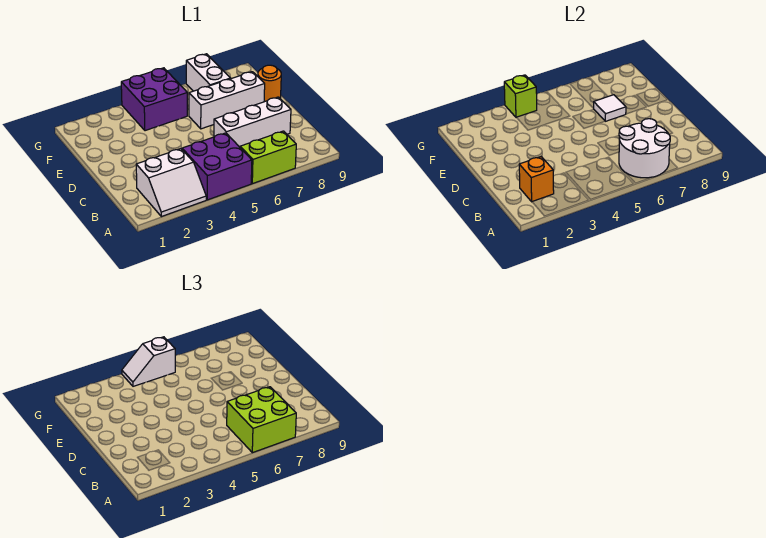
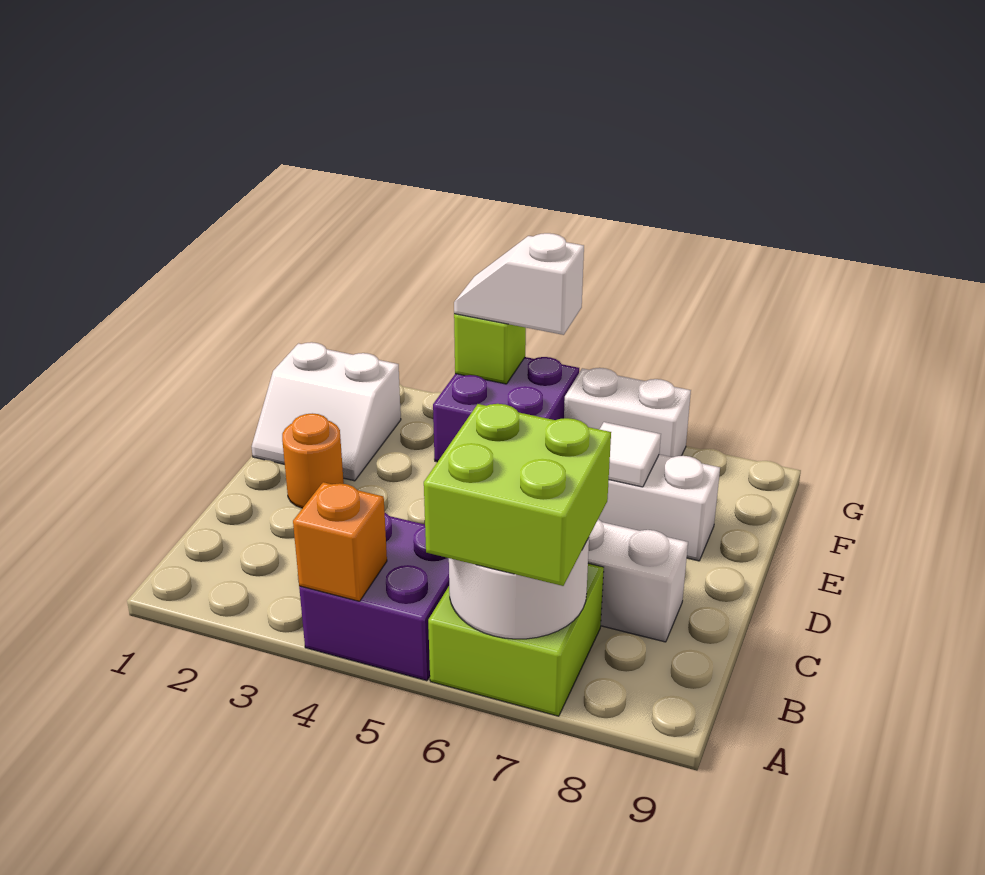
white 2x2 slope [136,149,206,217] -> white 2x2 slope moved to [252,342,401,481]
lime 1x2 brick [240,131,296,184] -> lime 2x2 brick [428,564,604,716]
orange 1x1 brick [519,157,554,202] -> orange 1x1 brick moved to [293,482,387,601]
orange 1x1 round brick [258,65,281,102] -> orange 1x1 round brick moved to [282,413,344,508]
white 1x2 brick [186,54,231,91] -> white 1x2 brick turned to [564,368,691,457]

